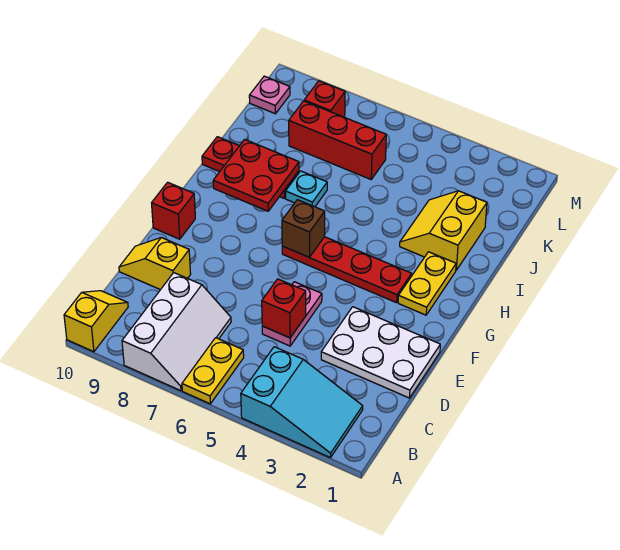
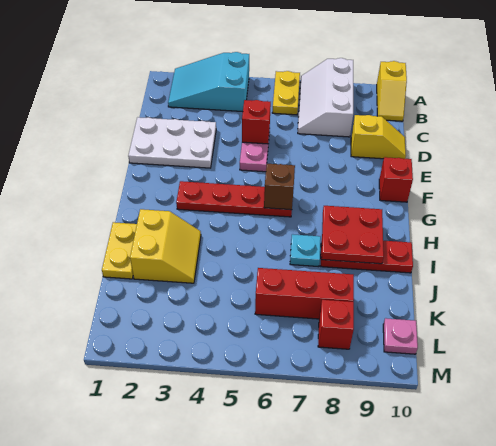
yellow 1x2 plate [398,252,456,315] -> yellow 1x2 plate moved to [102,222,137,279]

